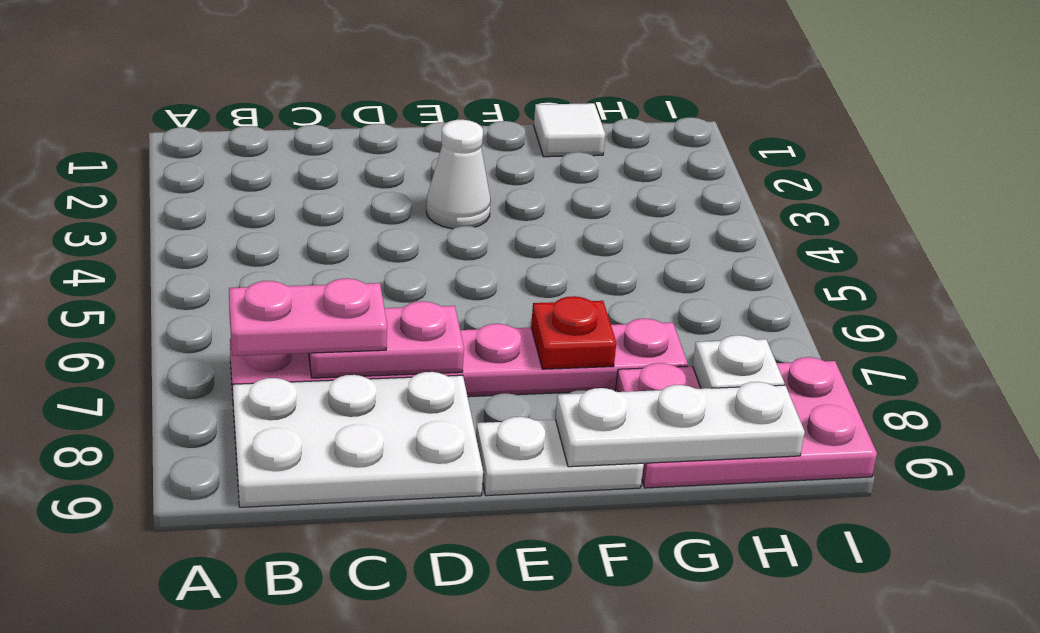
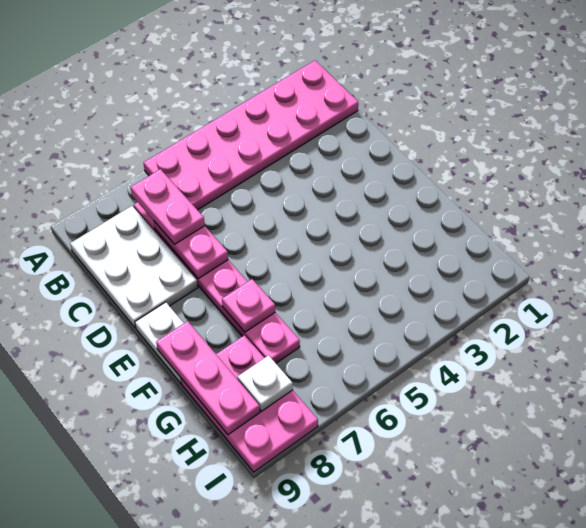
none -> pink 2x6 plate [143,60,358,210]
white 1x1 cone [426,120,491,229] -> none
red 1x1 plate [531,296,616,369] -> pink 1x1 plate [222,279,275,332]
white 1x3 plate [555,382,805,467] -> pink 1x3 plate [156,321,260,435]
white 1x1 tile [534,103,605,157] -> none

